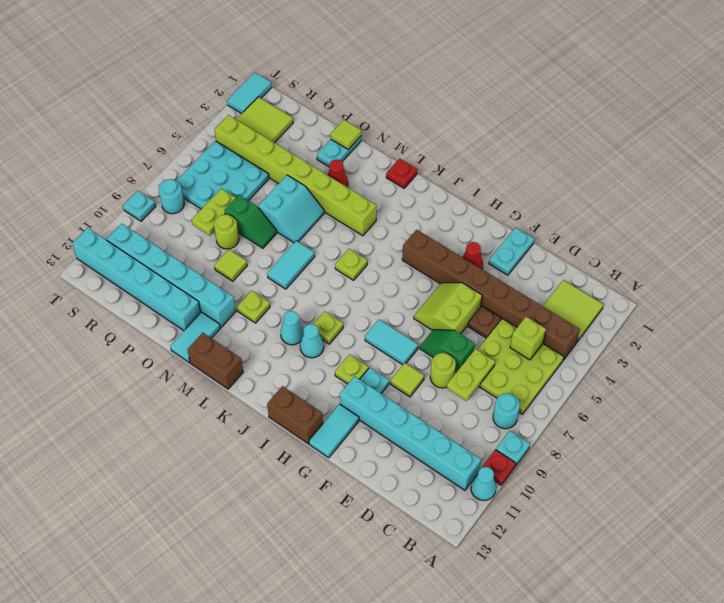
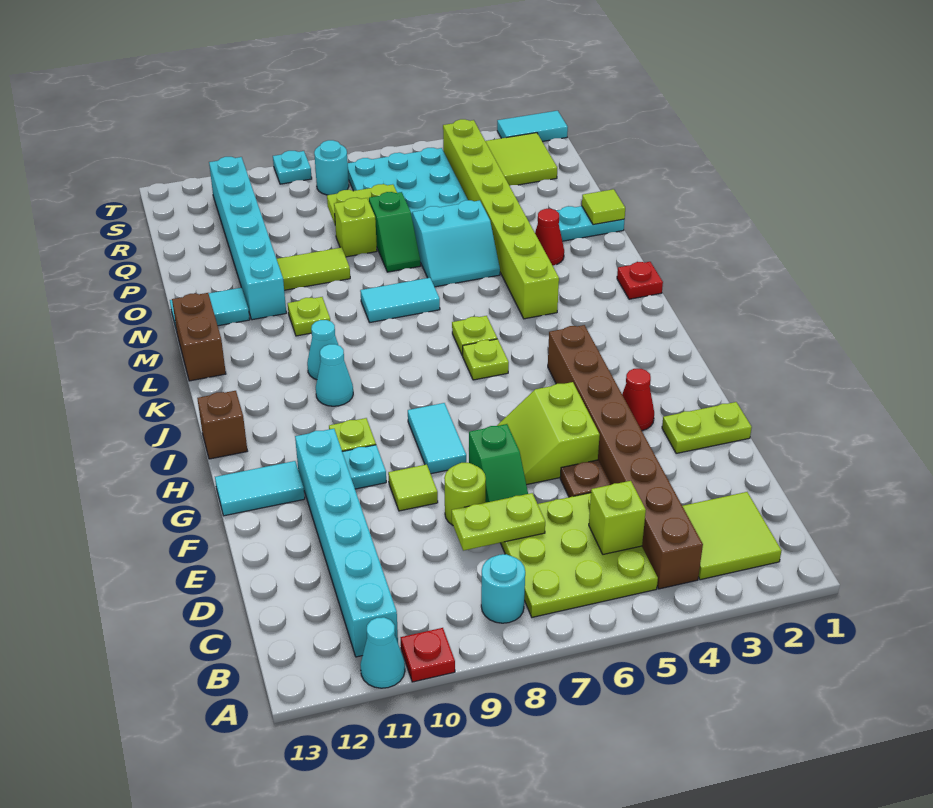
cyan 1x1 plate [496,431,530,466] -> none
green 1x2 slope [420,330,475,372] -> green 1x2 slope turned to [469,424,528,503]
cyan 1x2 plate [489,227,534,275] -> lime 1x2 plate [662,402,752,454]
lime 2x2 slope [414,283,482,334] -> lime 2x2 slope turned to [497,382,600,485]
brown 1x2 brick [267,386,323,444] -> brown 1x1 brick [197,391,247,459]
lime 1x1 plate [314,311,343,344] -> lime 1x1 plate moved to [462,339,509,380]
lime 1x1 tile [214,250,247,281] -> lime 1x2 tile [277,247,350,290]
cyan 1x6 brick [72,228,201,331] -> none
lime 1x1 round brick [214,214,239,249] -> lime 1x1 brick [334,198,377,257]

